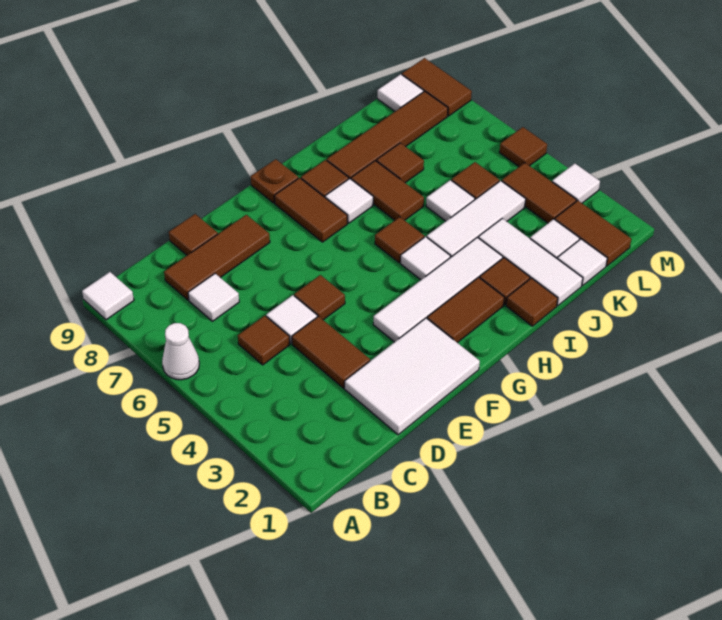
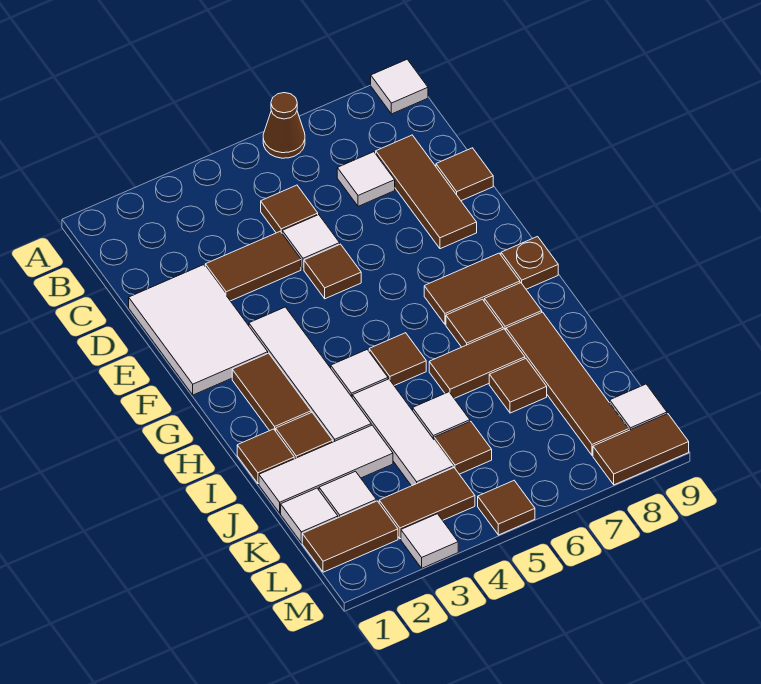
white 1x1 cone [162,323,199,380] -> brown 1x1 cone [263,93,305,158]
white 1x1 tile [325,179,373,223] -> brown 1x1 tile [446,299,503,347]

